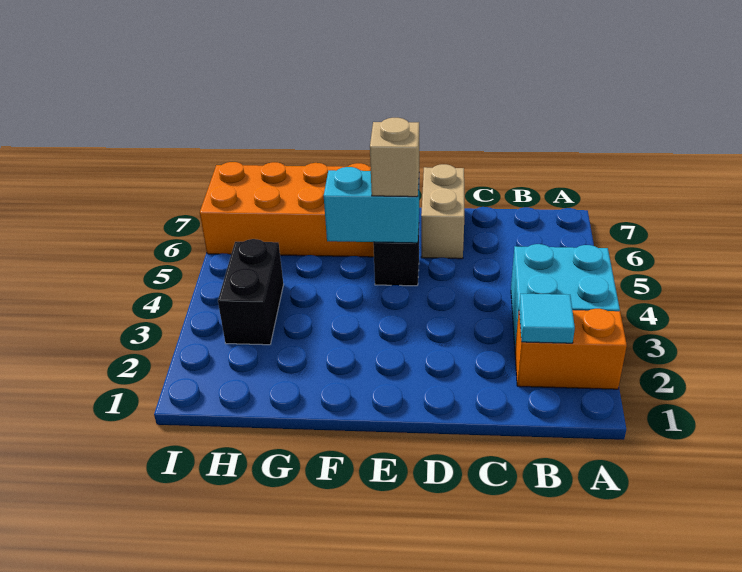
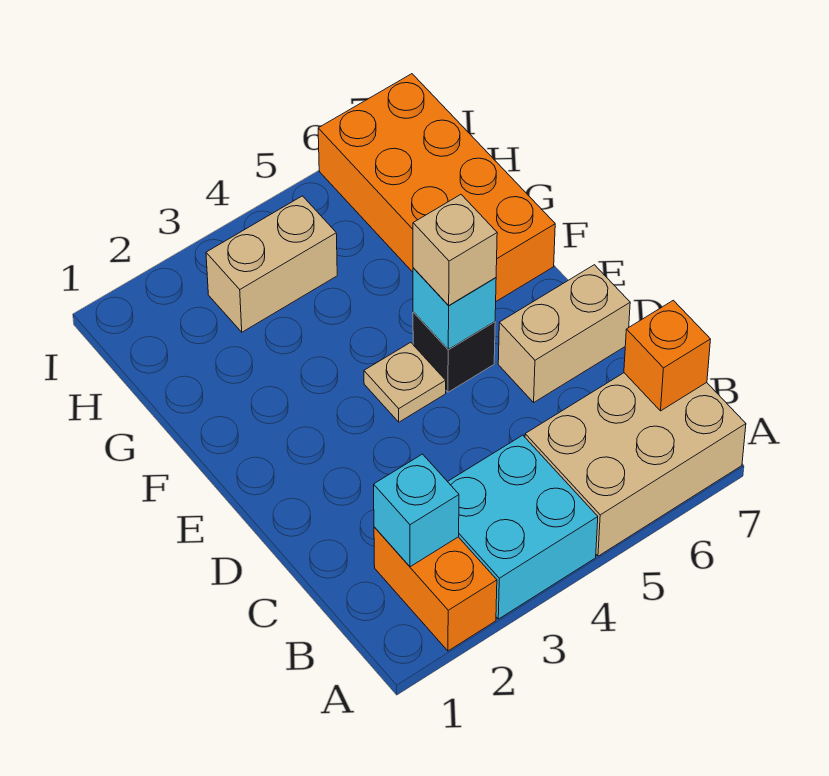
none -> tan 2x3 brick [525,373,746,556]
cyan 1x1 tile [519,294,575,343] -> cyan 1x1 brick [374,454,459,567]
none -> orange 1x1 brick [624,300,710,411]
none -> tan 1x1 plate [364,342,446,422]
cyan 1x2 brick [324,167,419,243] -> cyan 1x1 brick [413,268,496,350]
black 1x2 brick [218,239,284,345] -> tan 1x2 brick [206,196,337,332]

